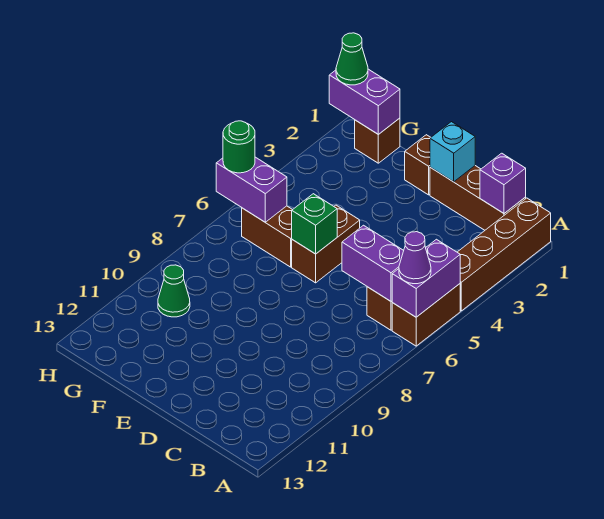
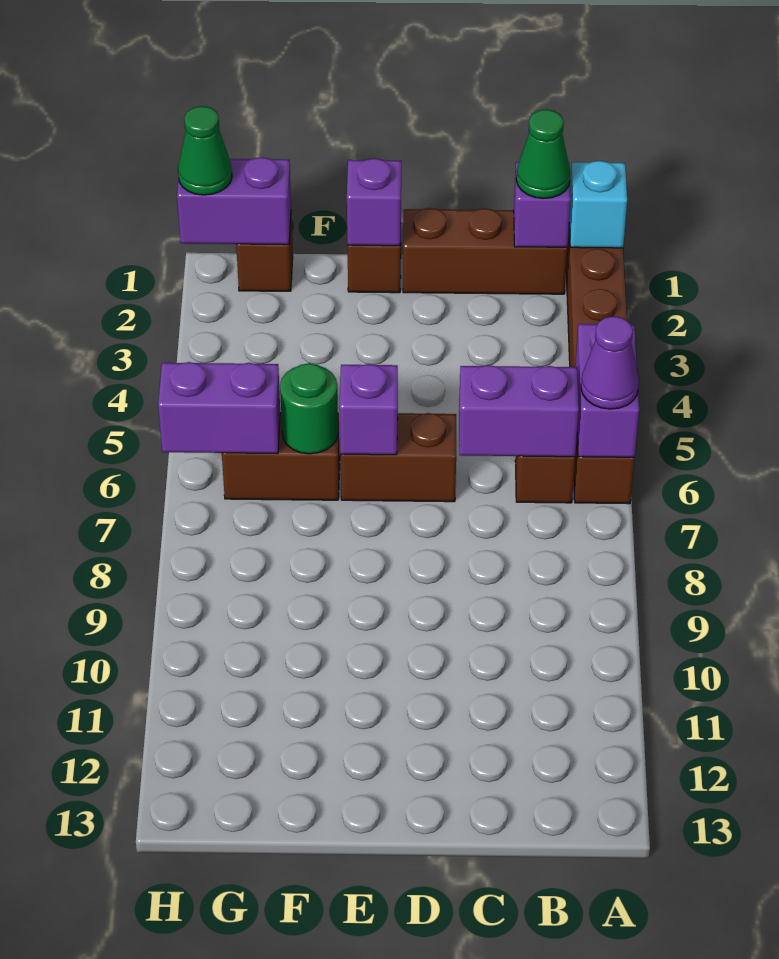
cyan 1x1 brick [430,122,475,182] -> cyan 1x1 brick moved to [569,161,627,248]
none -> purple 1x1 brick [347,158,401,246]
brown 1x2 brick [292,205,360,283] -> brown 1x2 brick turned to [340,413,456,502]
green 1x1 brick [292,194,337,254] -> purple 1x1 brick [339,364,398,455]
green 1x1 cone [158,265,190,317] -> green 1x1 cone moved to [516,109,570,198]
green 1x1 round brick [223,121,255,173] -> green 1x1 round brick moved to [280,363,338,454]

